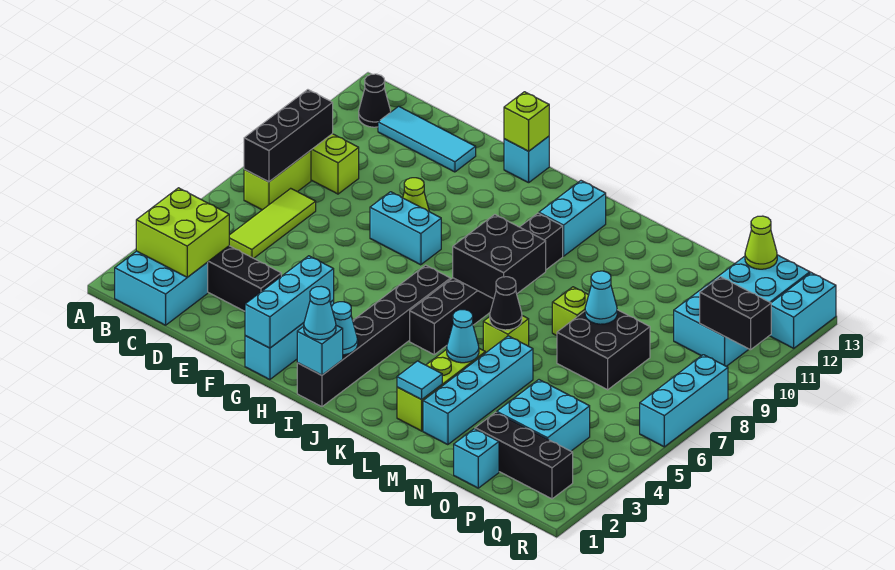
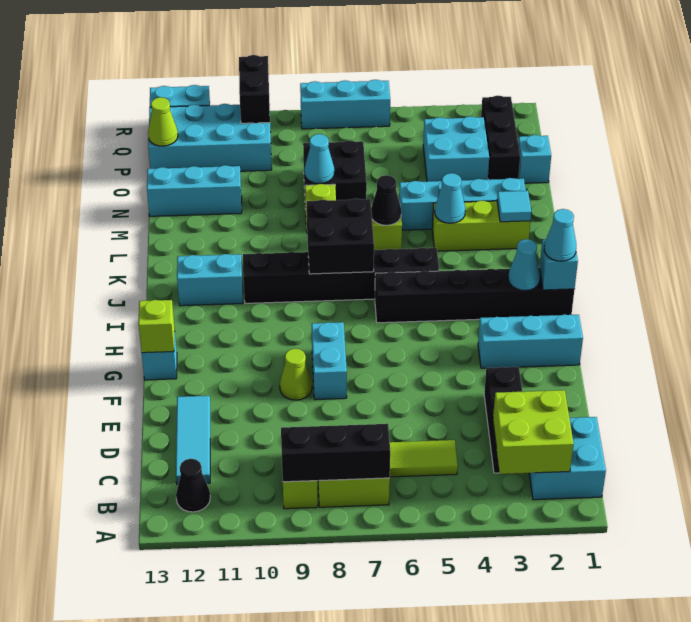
cyan 1x3 brick [245,256,334,348] -> cyan 1x3 brick moved to [147,165,242,216]

